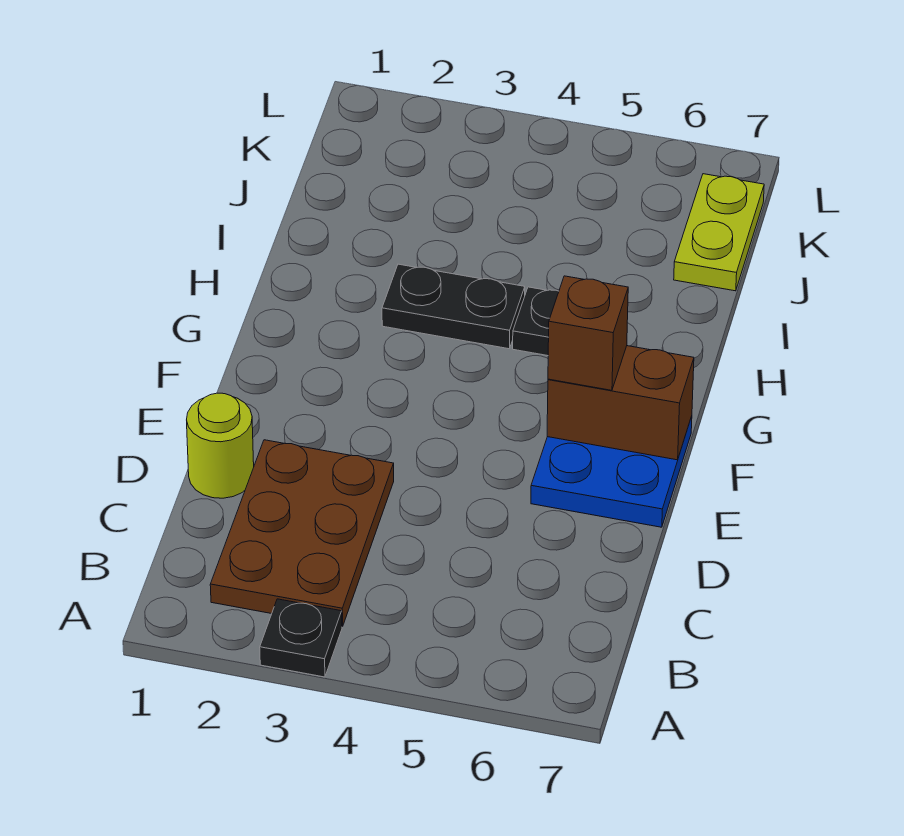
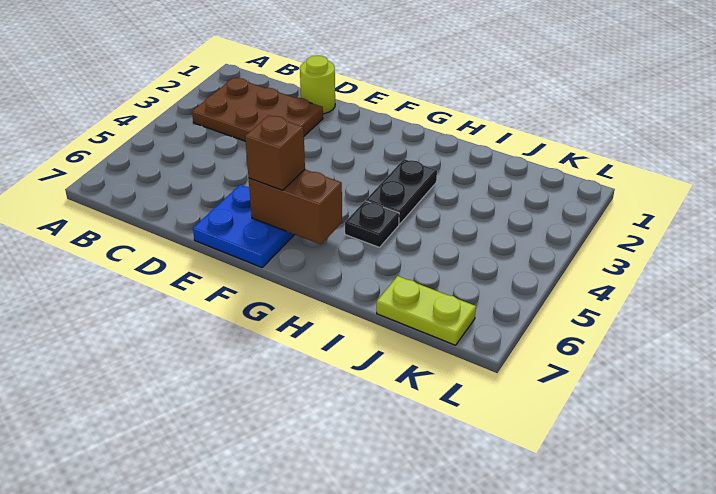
black 1x1 plate [260,599,342,677] -> none
brown 1x2 brick [547,346,694,460] -> brown 1x2 brick turned to [249,170,342,244]

